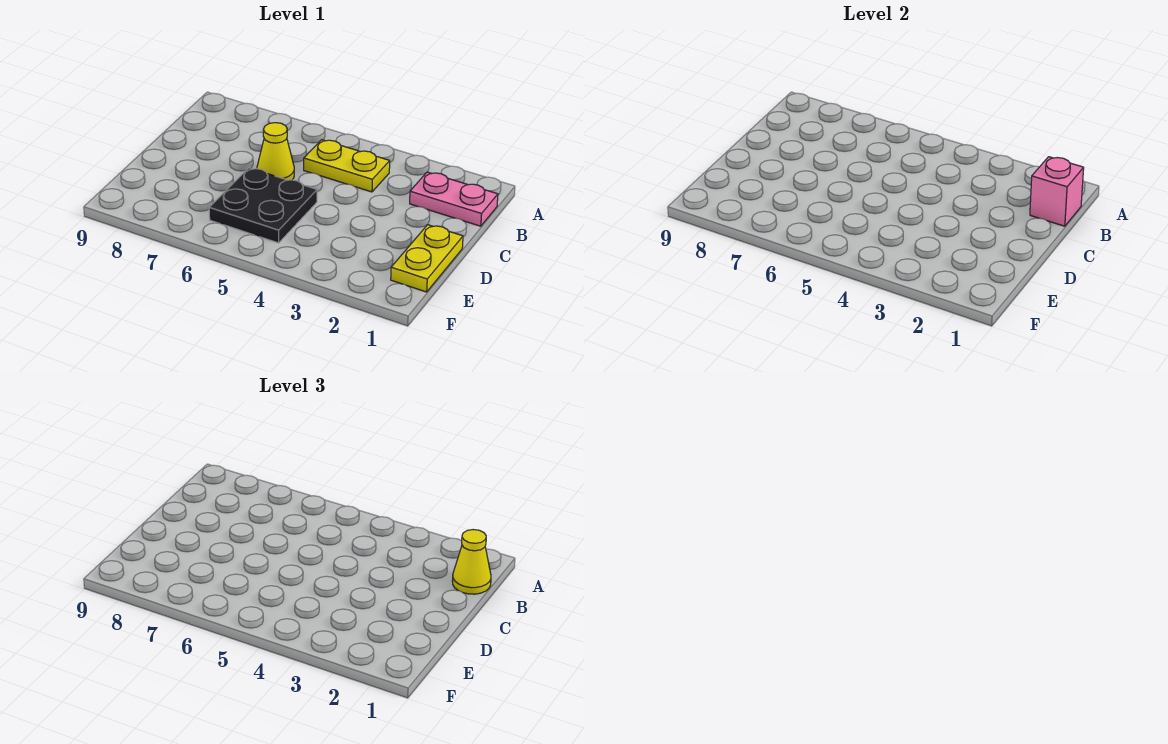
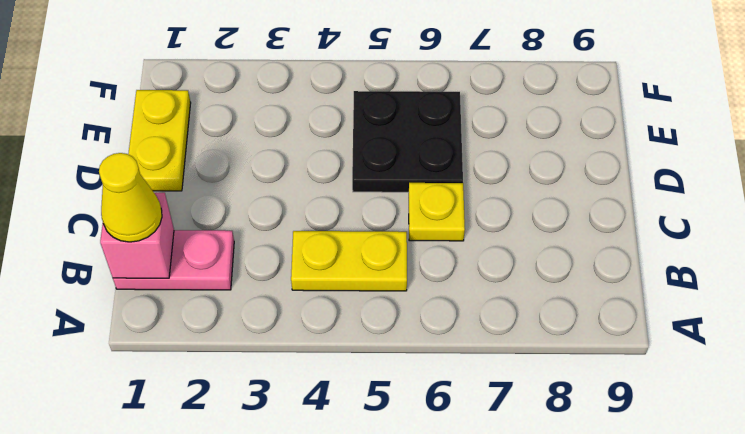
yellow 1x1 cone [257,123,294,180] -> yellow 1x1 plate [409,183,465,241]

